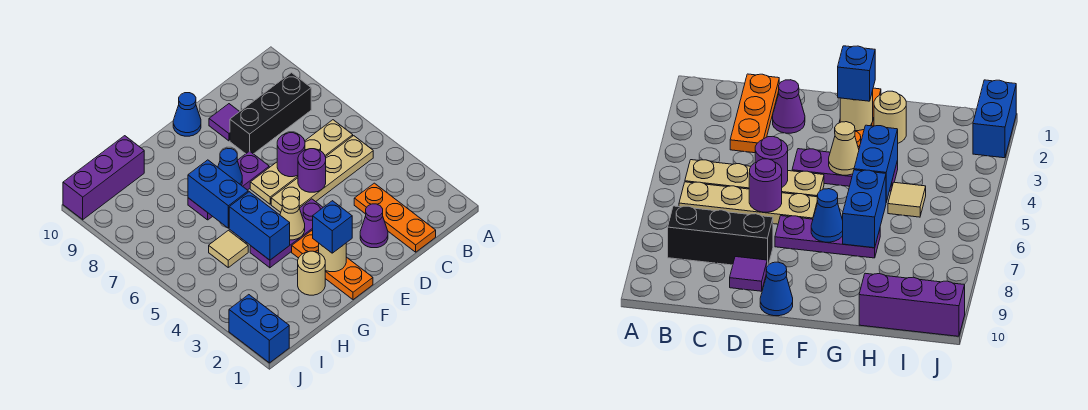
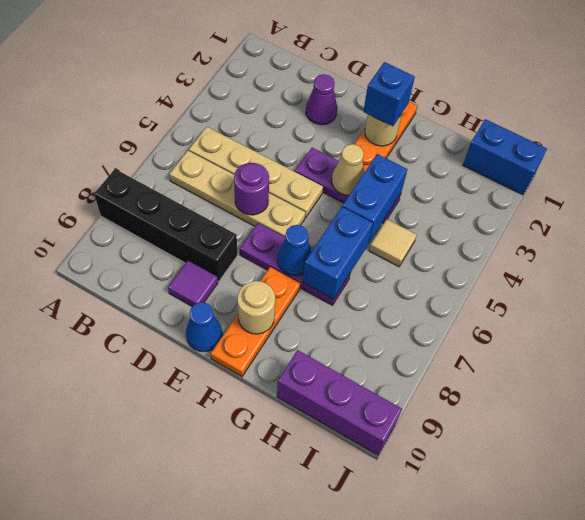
black 1x3 brick [230,73,311,154] -> black 1x4 brick [94,169,238,282]
orange 1x3 plate [354,183,436,252] -> orange 1x3 plate moved to [211,267,300,377]
purple 1x1 round brick [298,149,326,192] -> none
tan 1x1 round brick [298,251,325,295] -> tan 1x1 round brick moved to [237,281,275,334]
blue 1x2 brick [229,295,289,363] -> blue 1x2 brick turned to [463,119,547,195]

